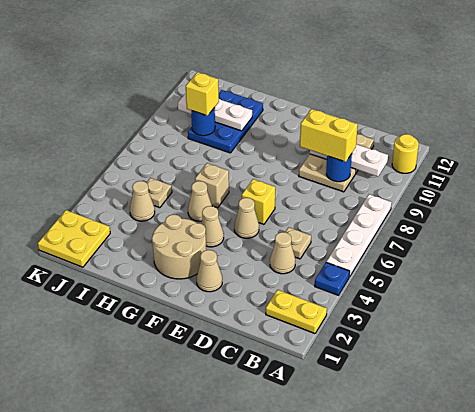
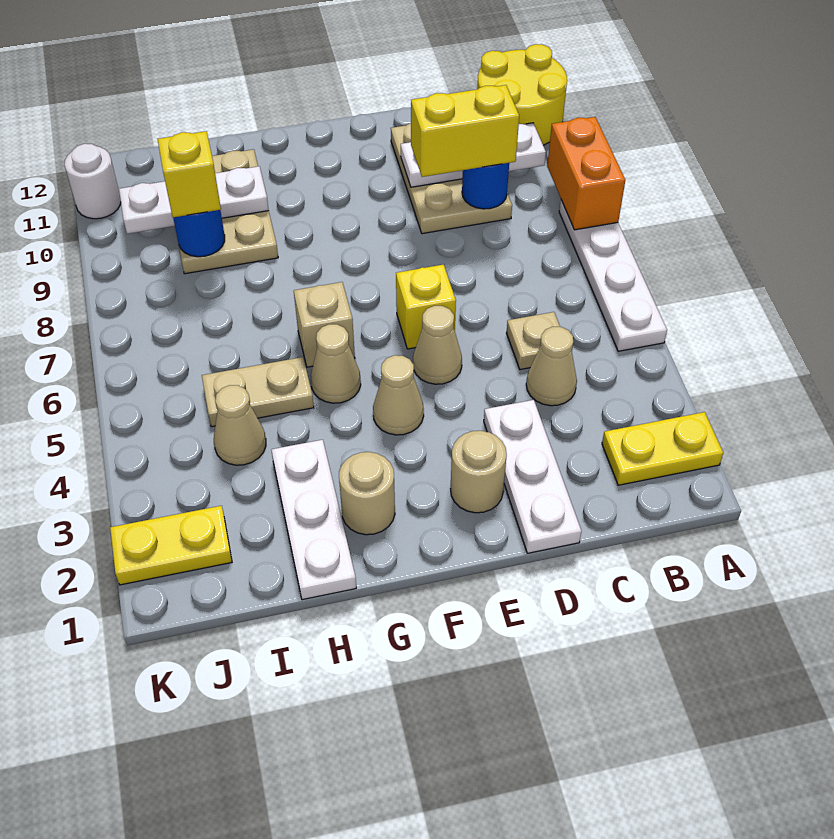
blue 1x1 plate [315,263,350,295] -> none
none -> orange 1x2 brick [547,117,625,230]
yellow 1x1 round brick [392,134,419,173] -> yellow 2x2 round brick [477,44,567,145]
none -> white 1x3 plate [484,400,582,553]
tan 1x1 cone [197,250,222,292] -> tan 1x1 round brick [451,431,507,513]
tan 2x2 round brick [152,215,206,279] -> tan 1x1 round brick [339,452,395,535]
none -> white 1x3 plate [272,440,356,600]
blue 2x3 plate [188,90,263,153] -> tan 2x3 plate [179,149,278,274]
tan 1x1 plate [147,178,172,208] -> tan 1x2 plate [202,357,314,427]
yellow 2x2 plate [38,210,110,267] -> yellow 1x2 plate [110,506,232,585]
none -> white 1x1 round brick [64,144,121,219]

